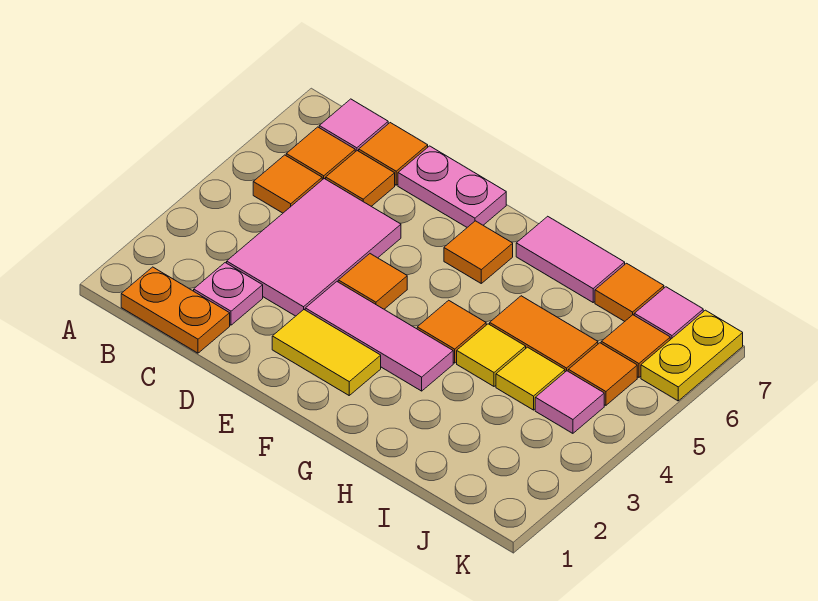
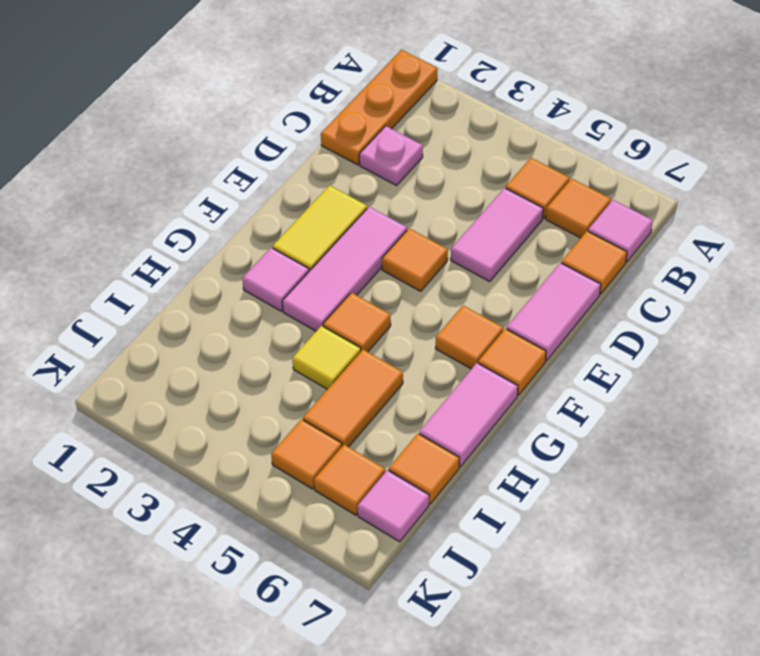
orange 1x2 plate [121,267,230,353] -> orange 1x3 plate [321,50,437,165]
pink 2x3 tile [227,179,401,316] -> pink 1x2 tile [451,188,543,282]
orange 1x1 tile [326,151,395,206] -> orange 1x1 tile moved to [478,329,546,395]
pink 1x2 plate [398,146,506,227] -> pink 1x2 tile [507,263,601,361]
yellow 1x1 tile [496,347,565,410] -> none
pink 1x1 tile [535,371,604,433] -> pink 1x1 tile moved to [242,248,309,311]
yellow 1x2 plate [641,310,743,401] -> none

